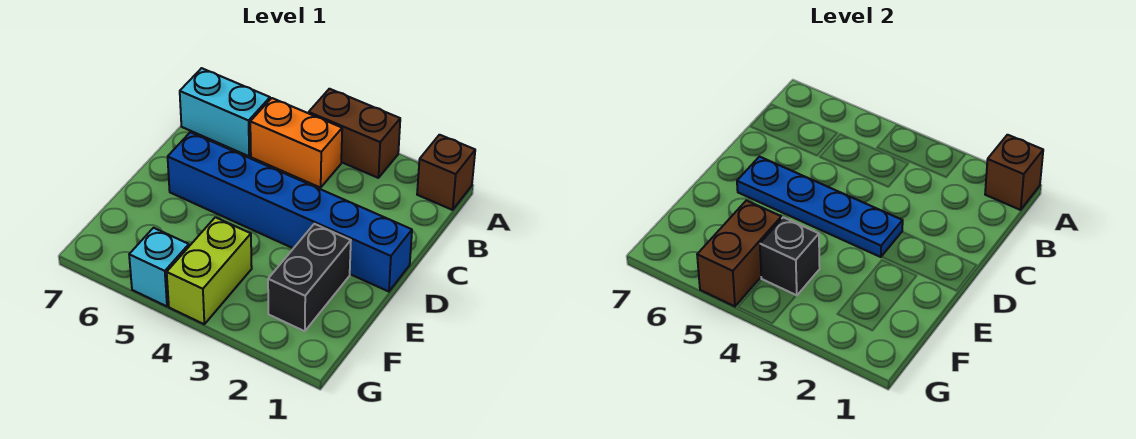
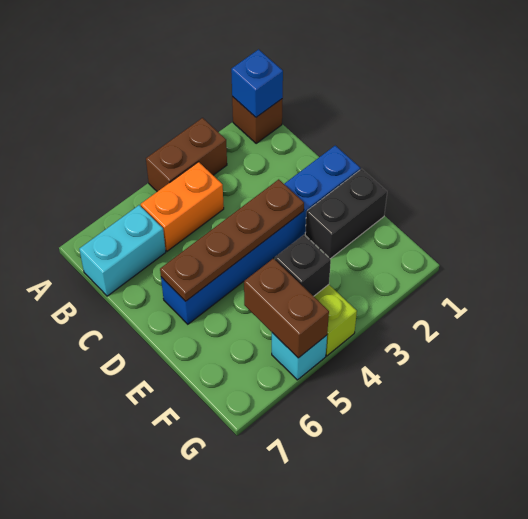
brown 1x1 brick [985,135,1043,210] -> blue 1x1 brick [231,49,283,117]
blue 1x4 plate [737,157,903,257] -> brown 1x4 plate [160,179,304,301]
black 1x2 brick [268,224,351,331] -> black 1x2 brick turned to [305,169,387,259]

